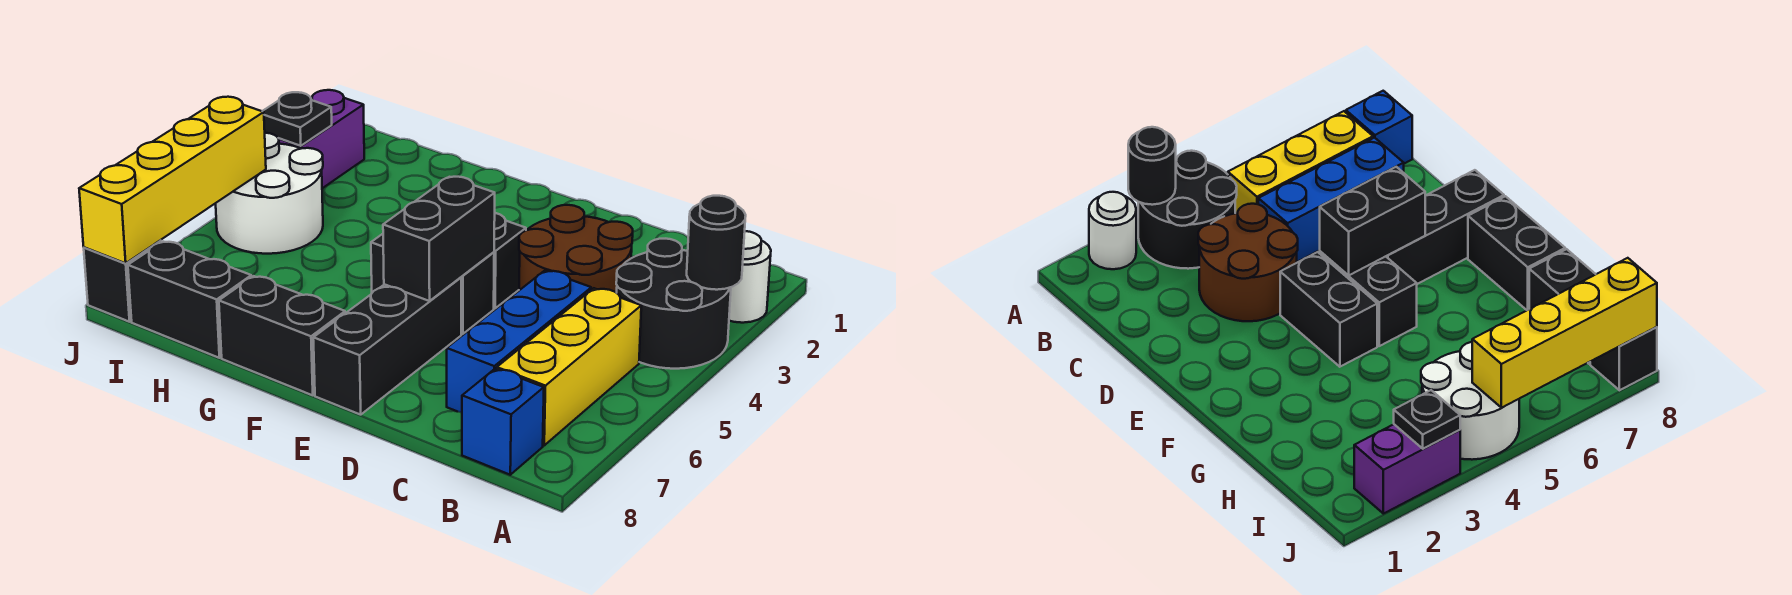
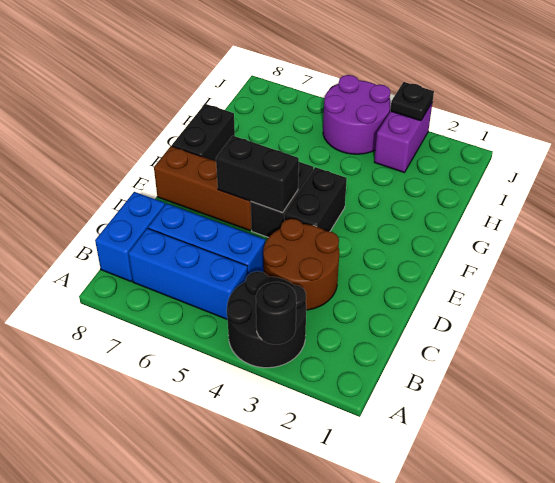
white 1x1 round brick [729,231,771,323] -> none
yellow 1x3 brick [497,288,641,445] -> blue 1x3 brick [128,228,248,320]
blue 1x1 brick [462,369,544,475] -> blue 1x2 brick [95,192,165,281]
black 1x3 brick [313,277,461,415] -> brown 1x3 brick [154,146,251,231]
black 1x2 brick [128,242,251,358] -> none
white 2x2 round brick [216,133,323,254] -> purple 2x2 round brick [323,75,391,154]
purple 1x2 brick [278,90,364,188] -> purple 1x2 brick turned to [374,102,433,173]
yellow 1x4 brick [79,97,266,263] -> none
black 1x1 brick [84,240,161,322] -> none

